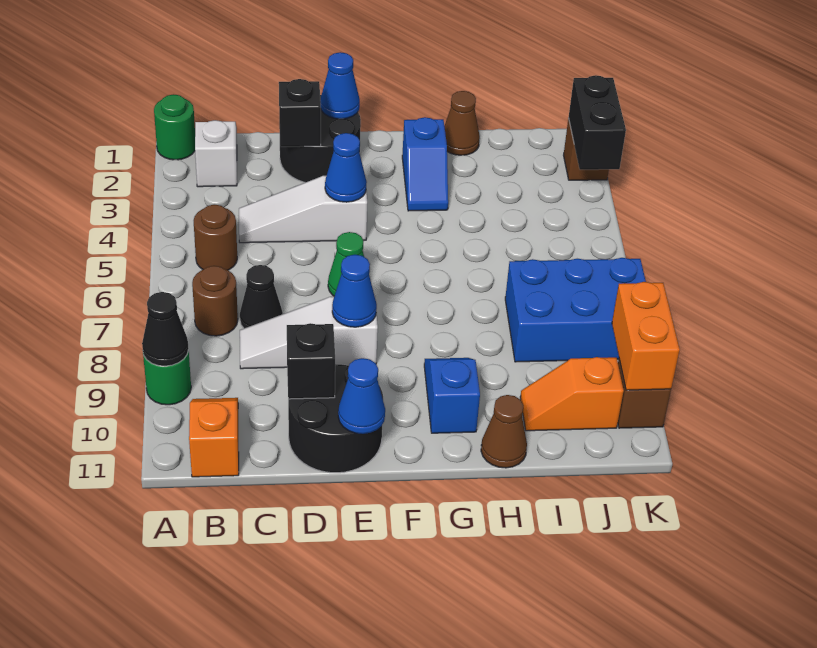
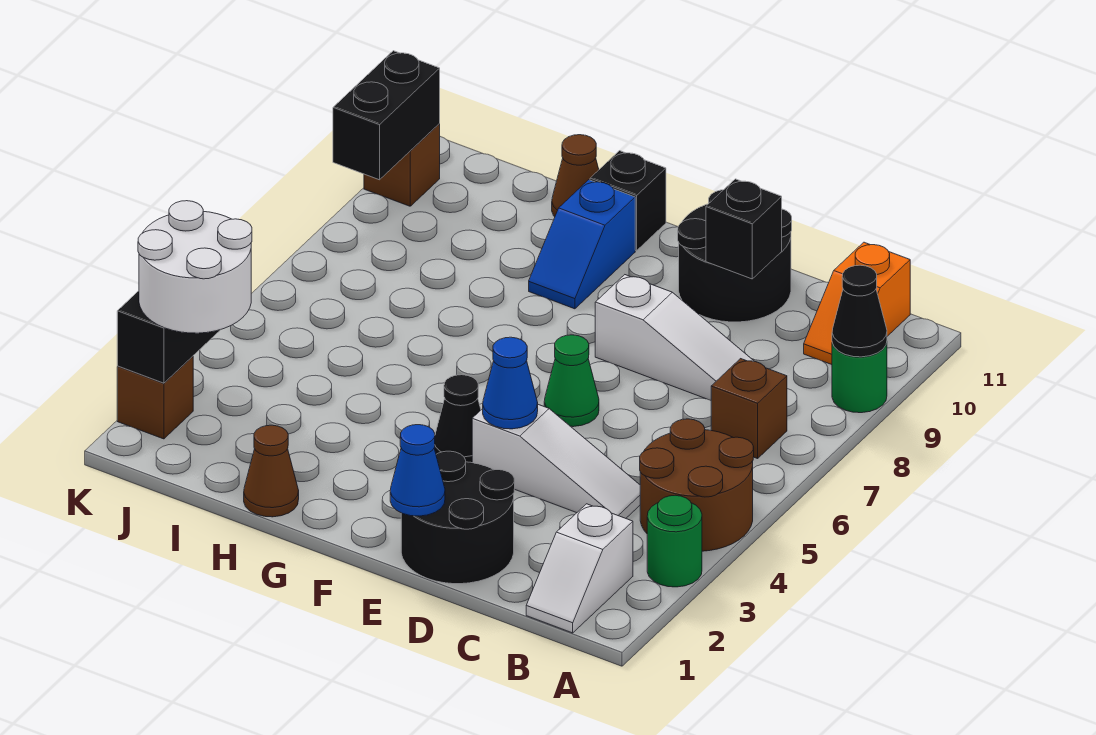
green 1x1 round brick [154,94,195,160] -> green 1x1 round brick moved to [647,495,702,587]
brown 1x1 round brick [194,205,237,270] -> brown 2x2 round brick [640,419,754,551]
brown 1x1 round brick [192,266,238,336] -> brown 1x1 brick [711,359,787,459]
black 1x1 cone [240,265,283,328] -> black 1x1 cone moved to [434,375,481,463]
black 1x1 brick [279,79,321,147] -> black 1x1 brick moved to [590,151,666,251]
blue 1x1 cone [332,255,377,327] -> none
blue 1x1 cone [338,358,385,434] -> none
blue 1x2 slope [402,117,448,211] -> none
blue 2x3 brick [505,258,646,362] -> none
orange 1x2 slope [520,357,624,431] -> none
none -> white 2x2 round brick [138,201,252,333]
orange 1x2 brick [612,282,680,390] -> black 1x2 brick [333,51,440,180]

